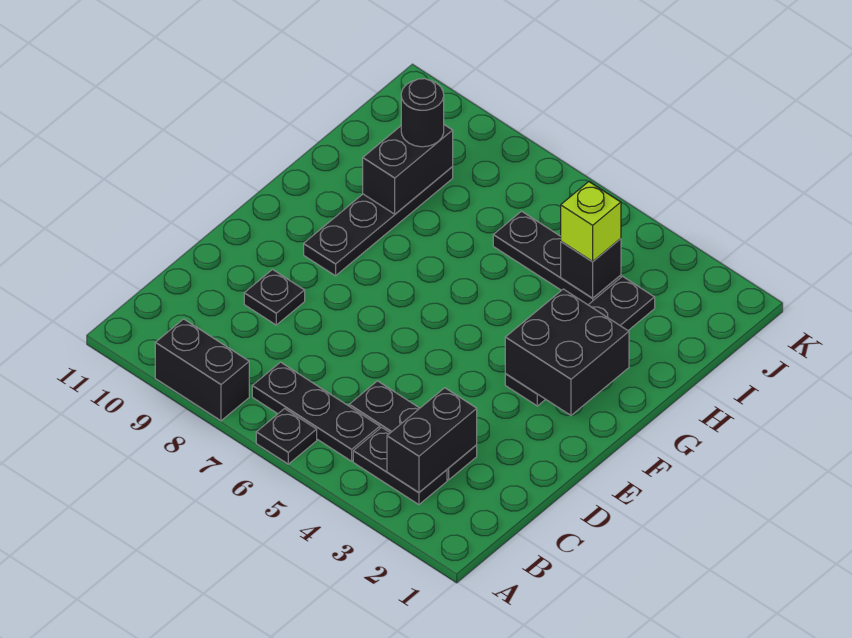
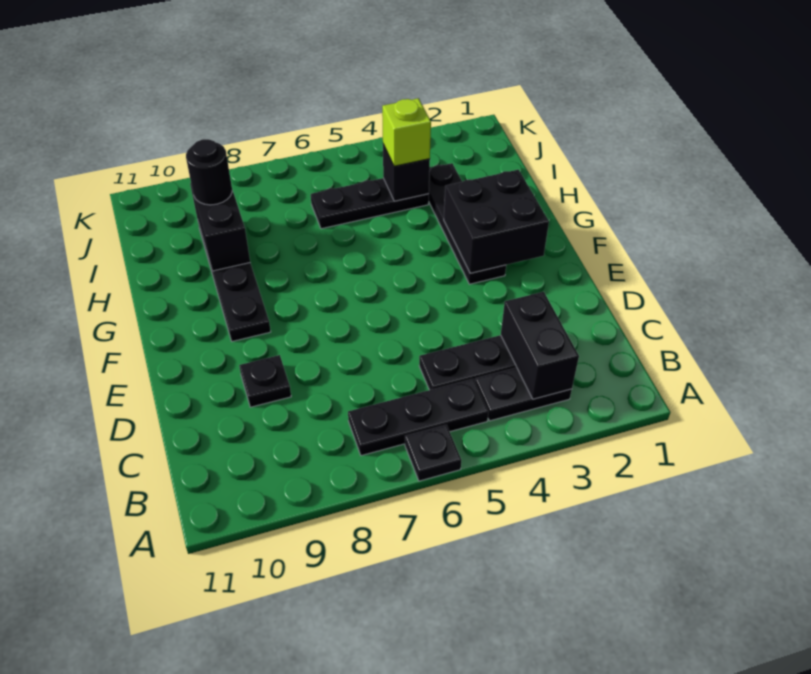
black 1x2 brick [155,319,249,421] -> none

